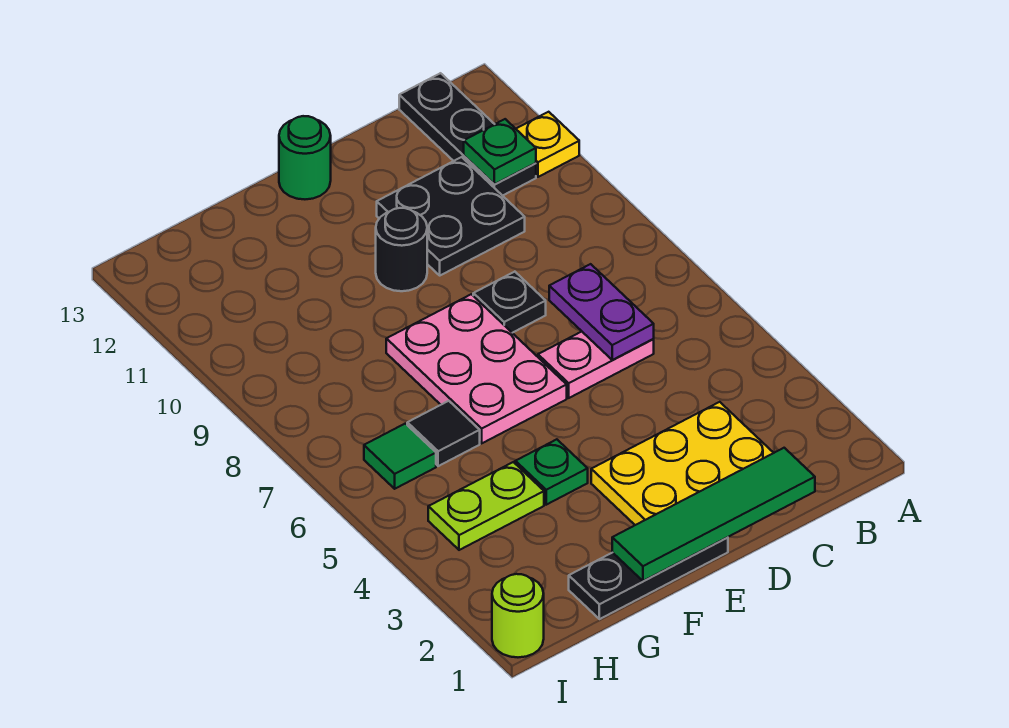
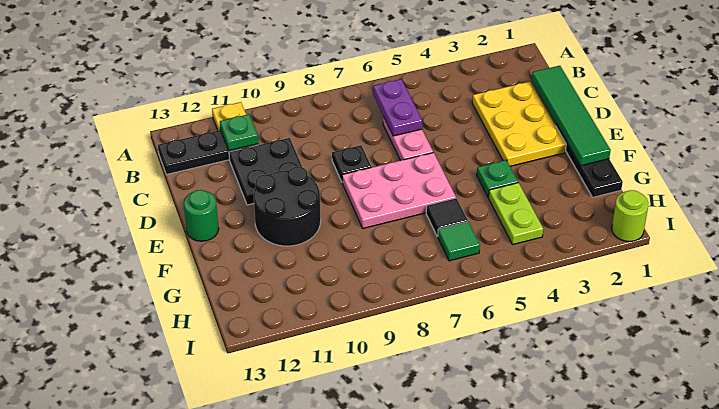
purple 1x2 plate [549,264,654,360] -> purple 1x2 plate turned to [373,79,422,136]
black 1x1 round brick [376,208,427,291] -> black 2x2 round brick [254,167,321,246]

